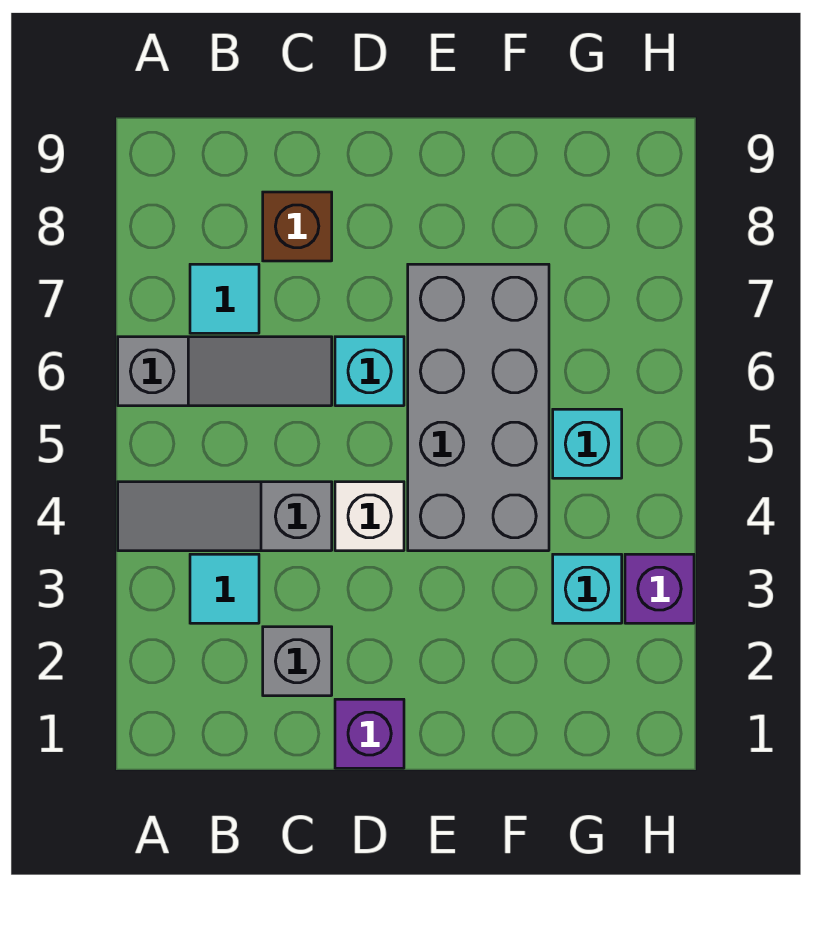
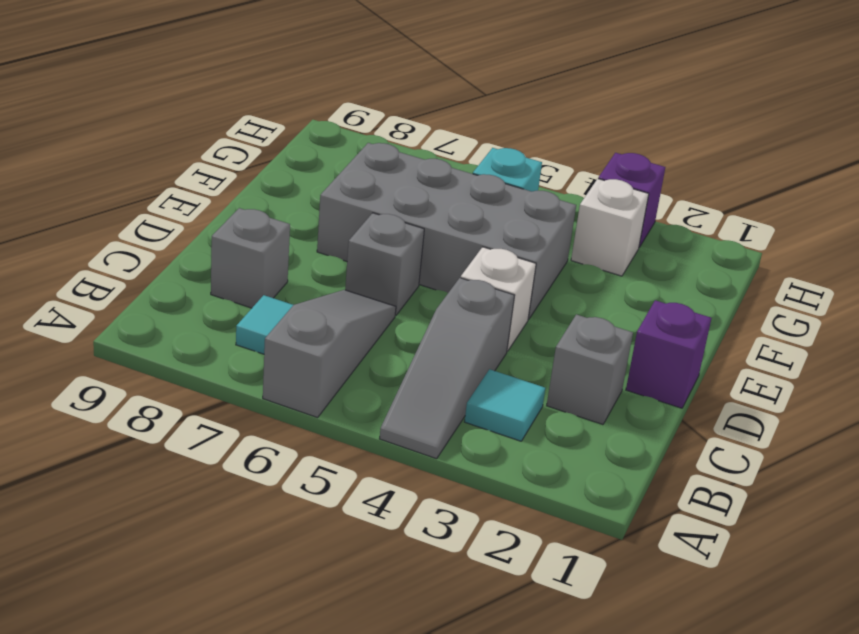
brown 1x1 brick [263,192,332,261] -> grey 1x1 brick [211,208,290,308]
cyan 1x1 brick [335,337,404,406] -> grey 1x1 brick [345,213,424,315]
cyan 1x1 brick [553,554,622,623] -> white 1x1 brick [571,179,649,276]

